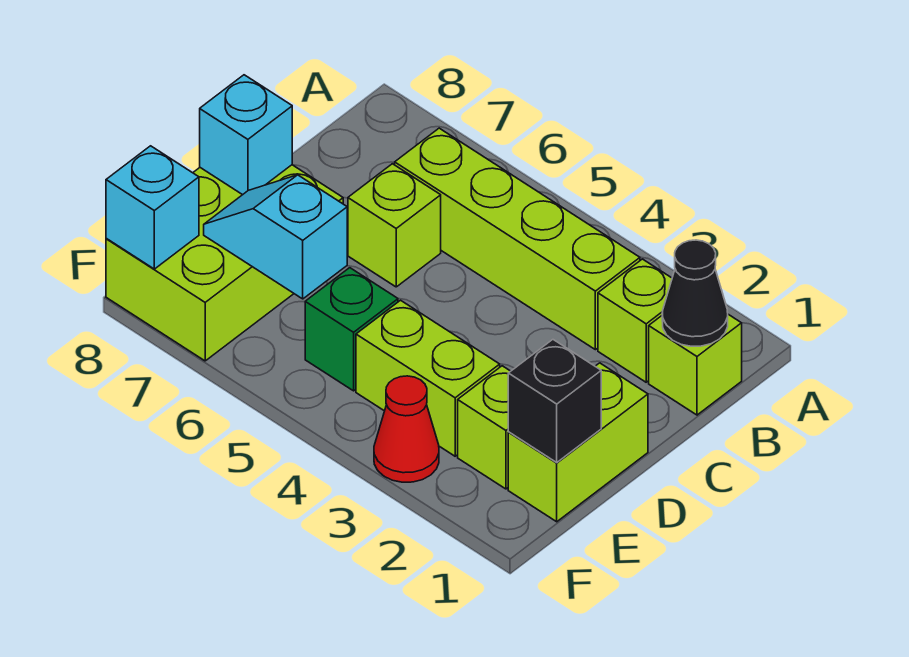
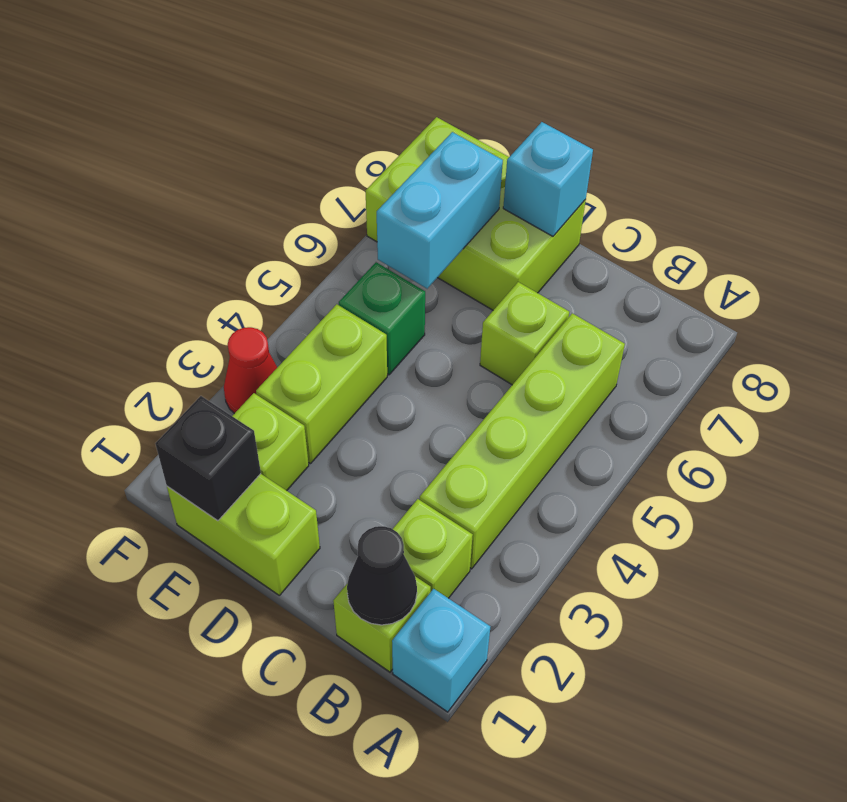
cyan 1x2 slope [204,175,347,299] -> cyan 1x2 brick [377,132,503,289]
cyan 1x1 brick [106,146,199,269] -> cyan 1x1 brick moved to [392,589,490,712]

